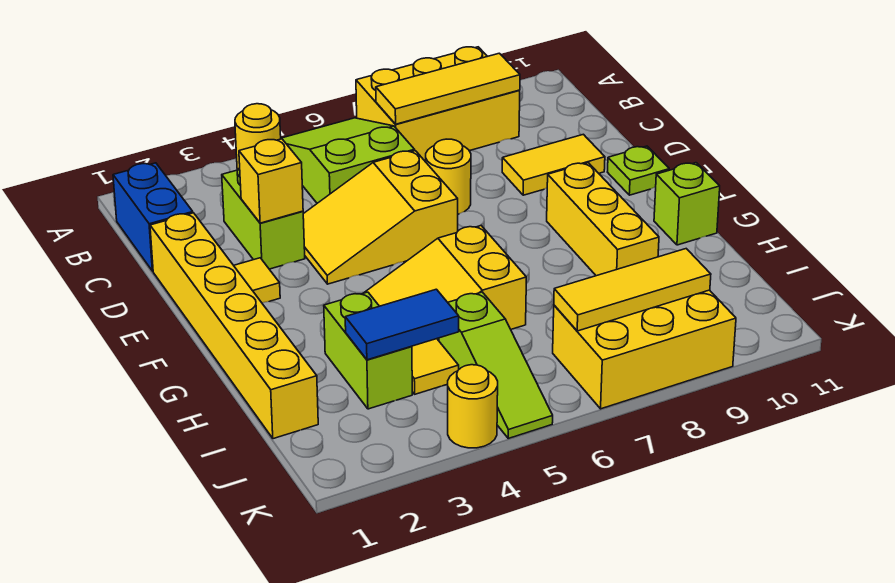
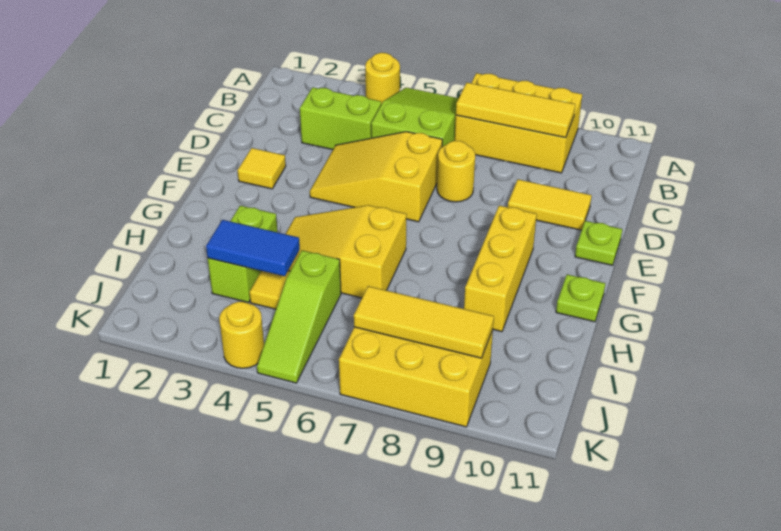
blue 1x2 brick [113,163,193,271] -> none
lime 1x2 brick [222,168,305,269] -> lime 1x2 brick turned to [300,87,381,150]
yellow 1x6 brick [150,213,318,439] -> none
yellow 1x1 brick [239,139,303,223] -> none
lime 1x1 brick [654,163,720,245] -> lime 1x1 plate [556,274,605,322]

